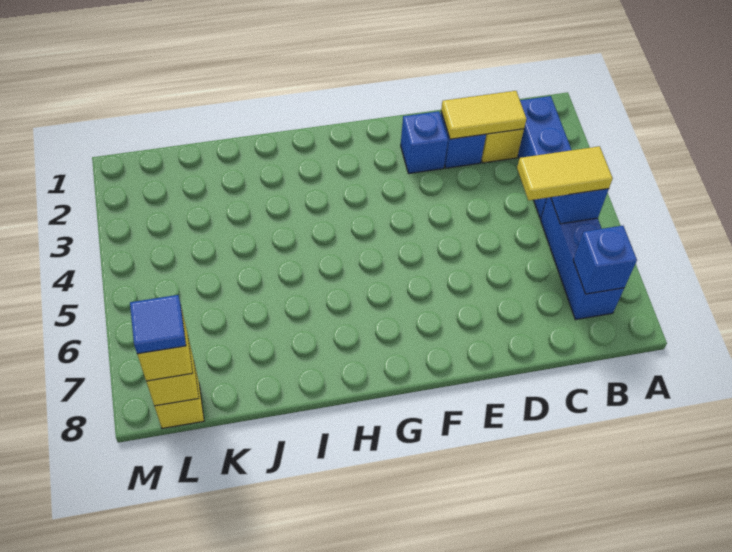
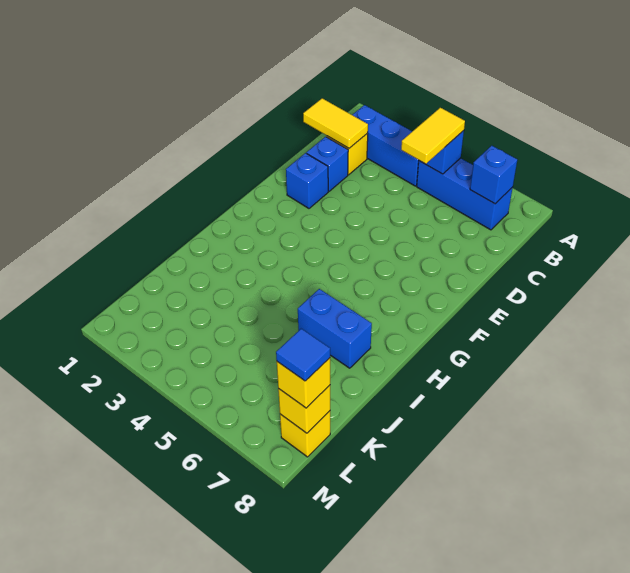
yellow 1x2 tile [441,91,526,139] -> yellow 1x2 tile turned to [303,98,368,148]
none -> blue 1x2 brick [298,289,372,368]

